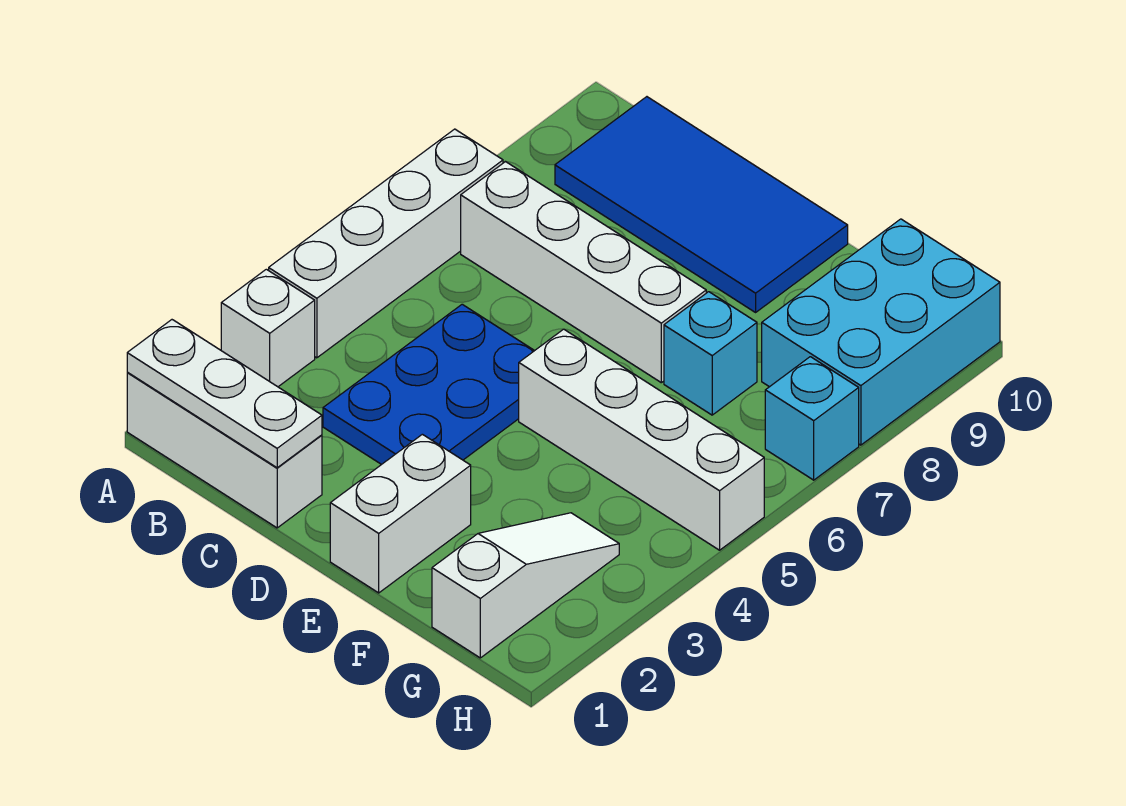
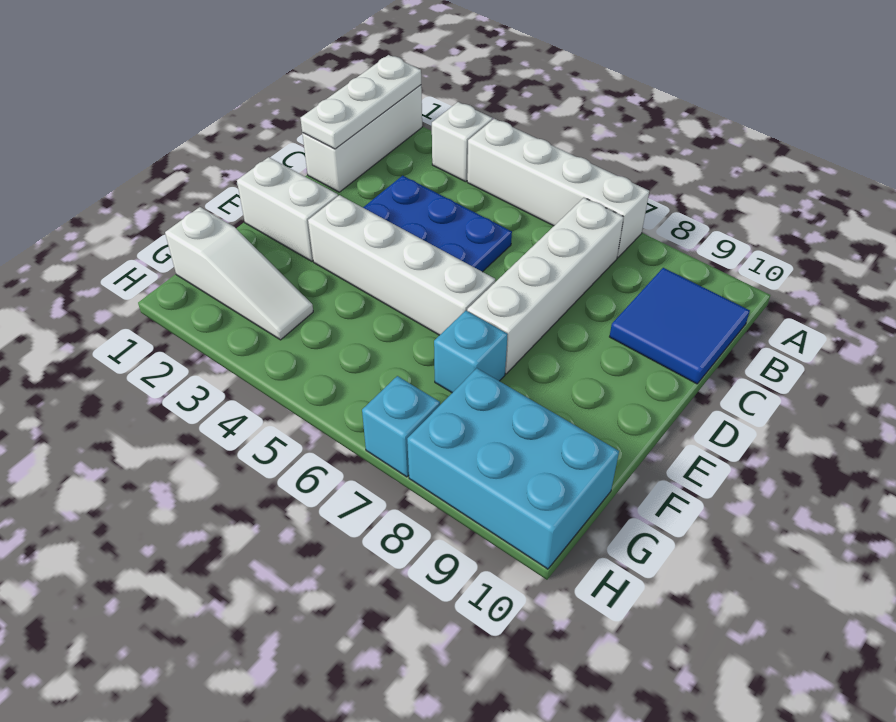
blue 2x4 tile [555,97,848,312] -> blue 2x2 tile [610,268,750,384]
white 1x4 brick [519,329,764,550] -> white 1x4 brick turned to [308,195,495,335]

